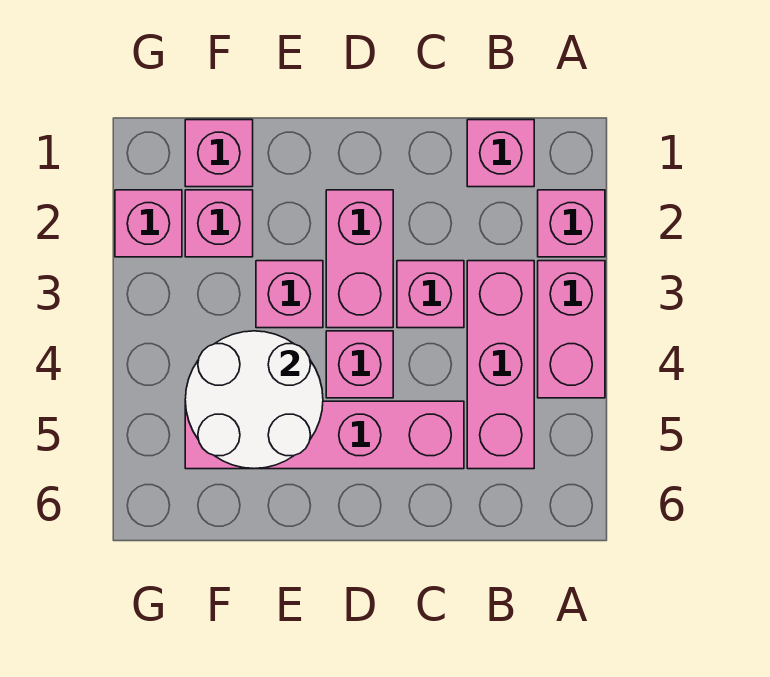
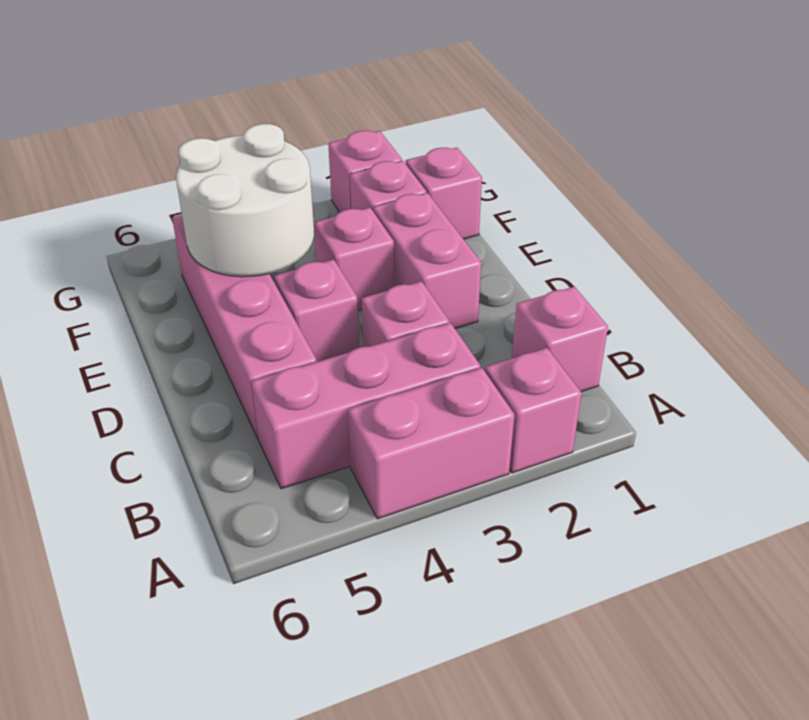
pink 1x2 brick [326,190,393,328] -> pink 1x2 brick turned to [373,193,481,328]

